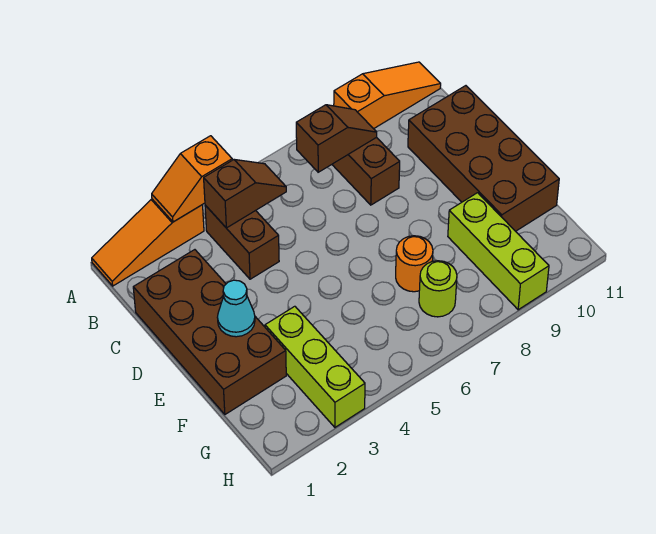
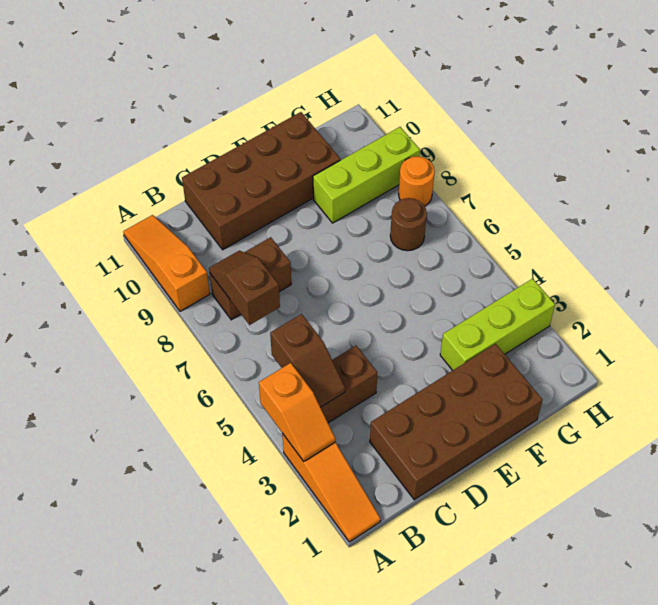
brown 1x2 slope [204,159,286,228] -> brown 1x2 slope turned to [270,314,345,407]
cyan 1x1 cone [217,280,255,337] -> none
orange 1x1 round brick [396,236,433,292] -> orange 1x1 round brick moved to [398,156,435,206]
lime 1x1 round brick [419,261,457,317] -> brown 1x1 round brick [390,198,427,251]

